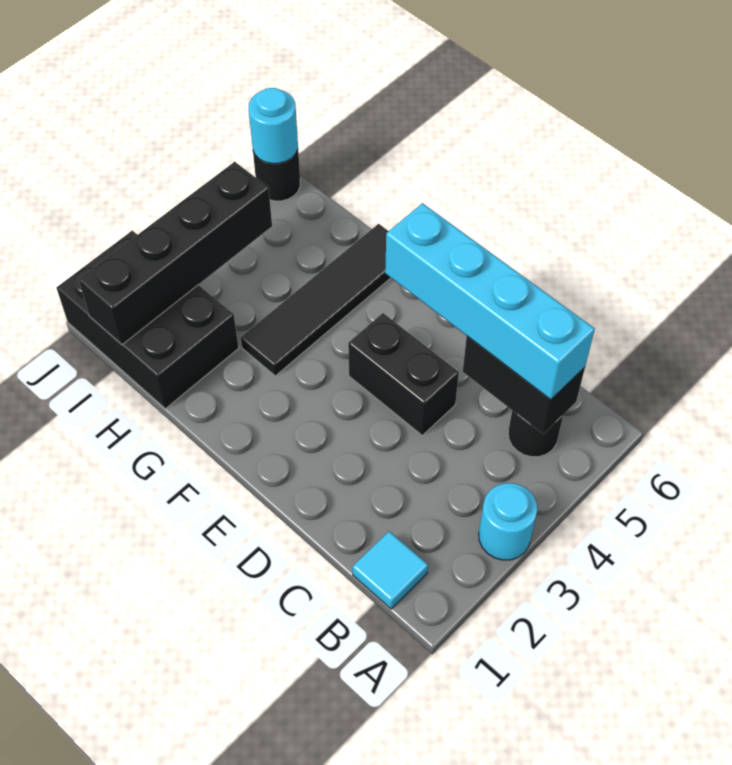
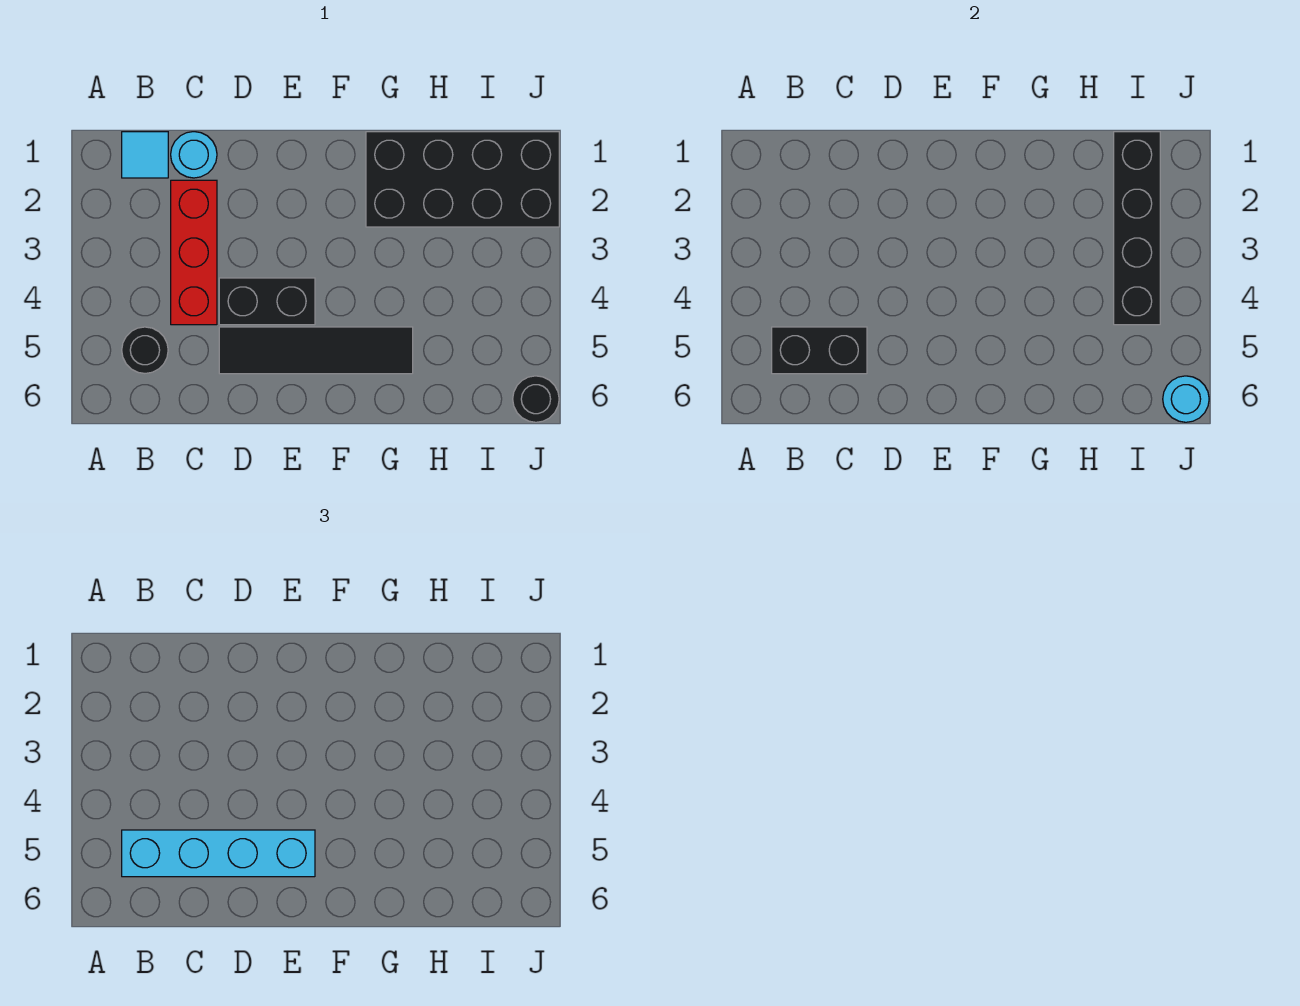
cyan 1x1 round brick [479,483,538,560] -> cyan 1x1 round brick moved to [171,132,217,178]
none -> red 1x3 brick [171,180,217,325]
black 1x4 tile [241,224,391,376] -> black 1x4 tile turned to [219,327,413,374]
black 2x3 brick [56,231,239,409] -> black 2x4 brick [366,132,559,227]

